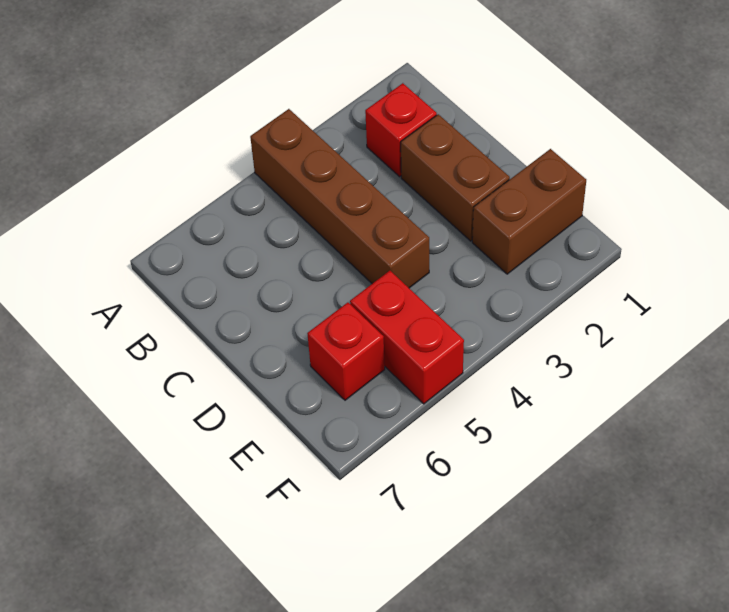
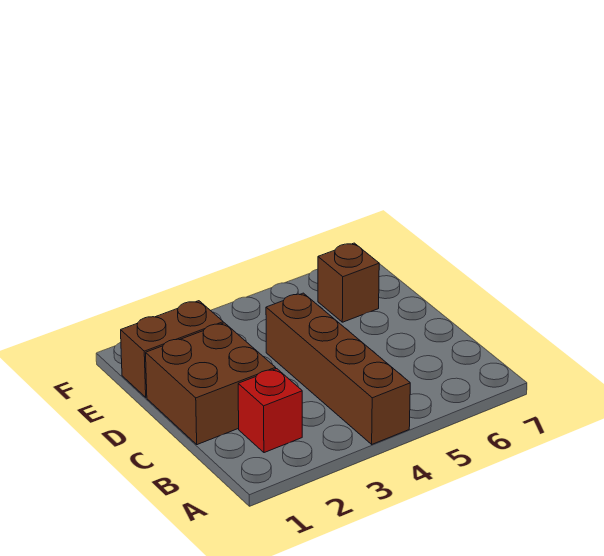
brown 1x2 brick [401,114,510,241] -> brown 2x2 brick [146,323,276,445]
red 1x2 brick [350,271,464,404] -> none
red 1x1 brick [307,303,385,400] -> brown 1x1 brick [318,243,379,322]

